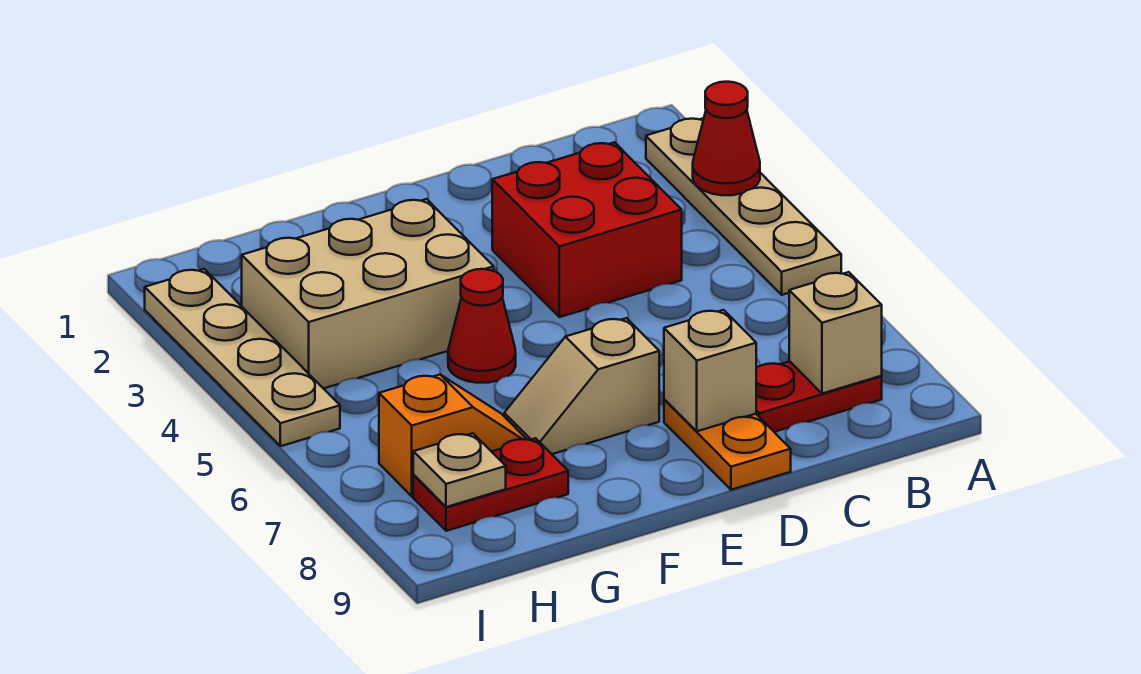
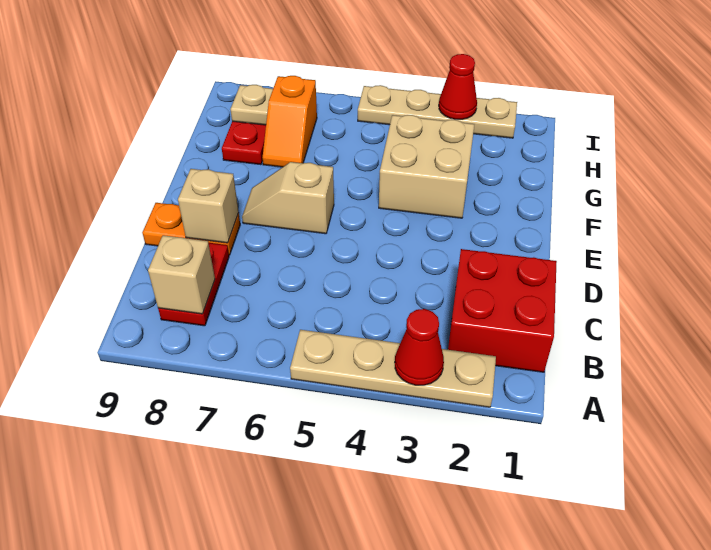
red 2x2 brick [492,142,682,317] -> red 2x2 brick moved to [448,249,557,372]
tan 1x2 slope [504,318,659,454] -> tan 1x2 slope turned to [242,162,334,234]
tan 2x3 brick [242,199,494,389] -> tan 2x2 brick [379,115,474,218]
red 1x1 cone [448,269,516,383] -> red 1x1 cone moved to [439,54,477,119]

